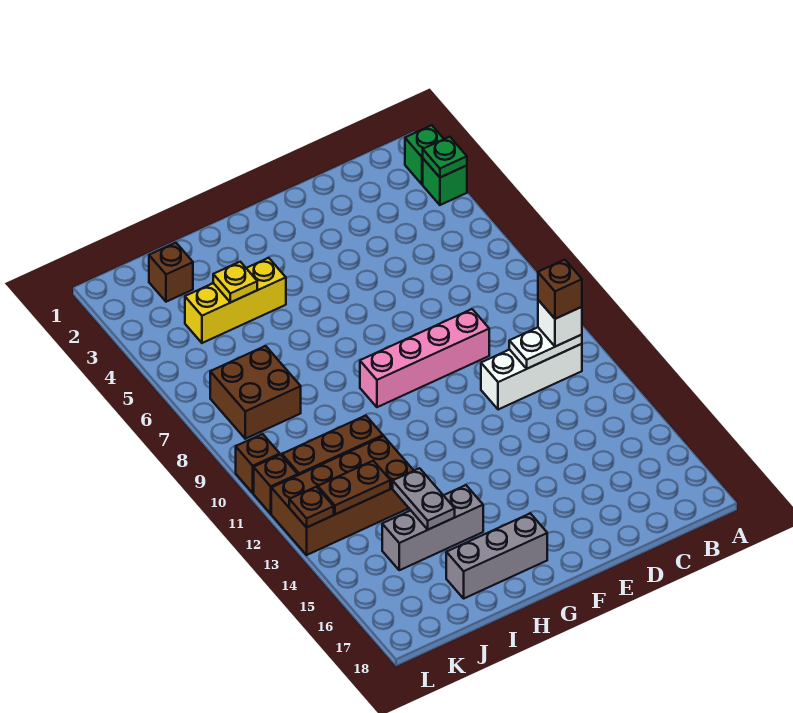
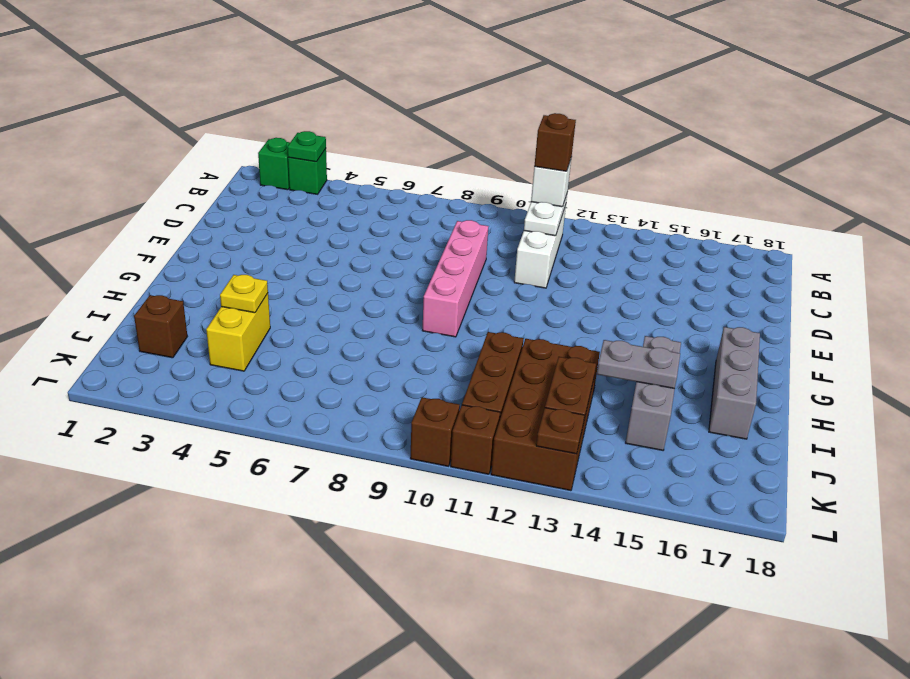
yellow 1x3 brick [185,258,286,343] -> yellow 1x2 brick [206,293,270,371]
brown 2x2 brick [210,346,301,439] -> none

